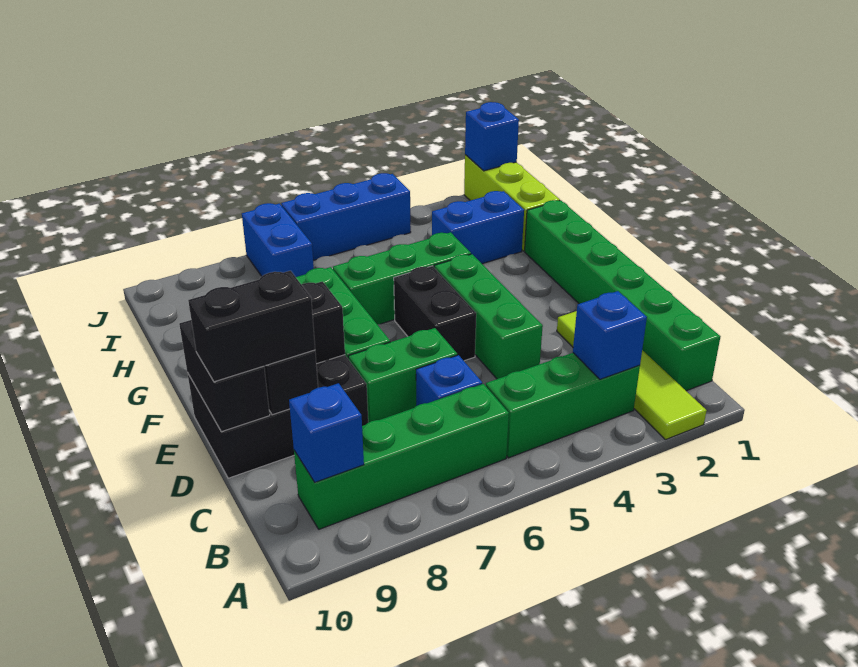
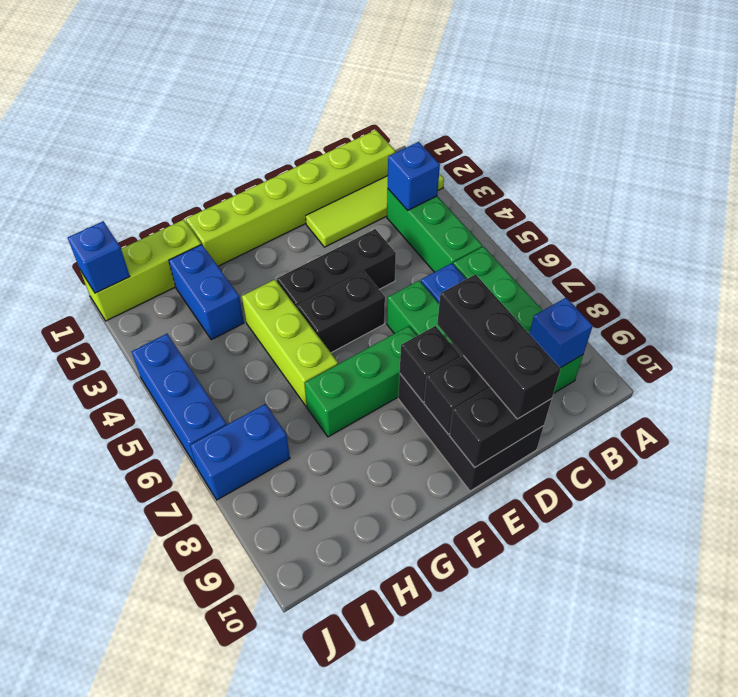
green 1x6 brick [525,200,720,391] -> lime 1x6 brick [186,130,395,266]
green 1x3 brick [434,254,543,379] -> black 1x3 brick [277,229,396,309]
black 1x2 brick [188,271,315,382] -> black 1x3 brick [437,274,561,419]
green 1x3 brick [333,232,471,325] -> lime 1x3 brick [242,279,338,407]

